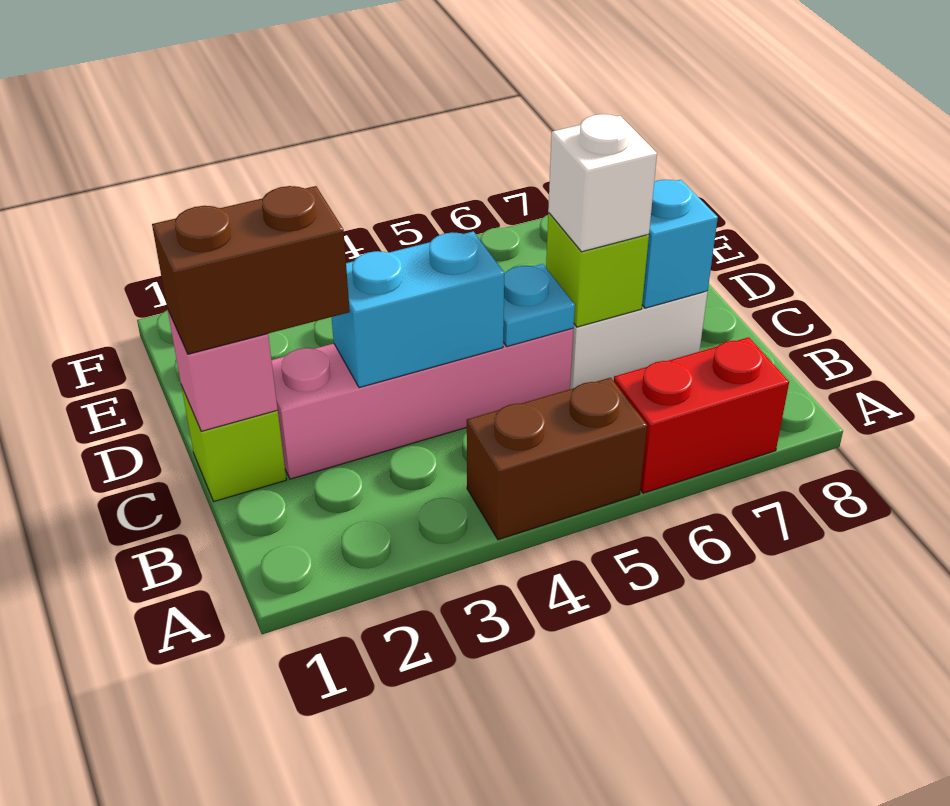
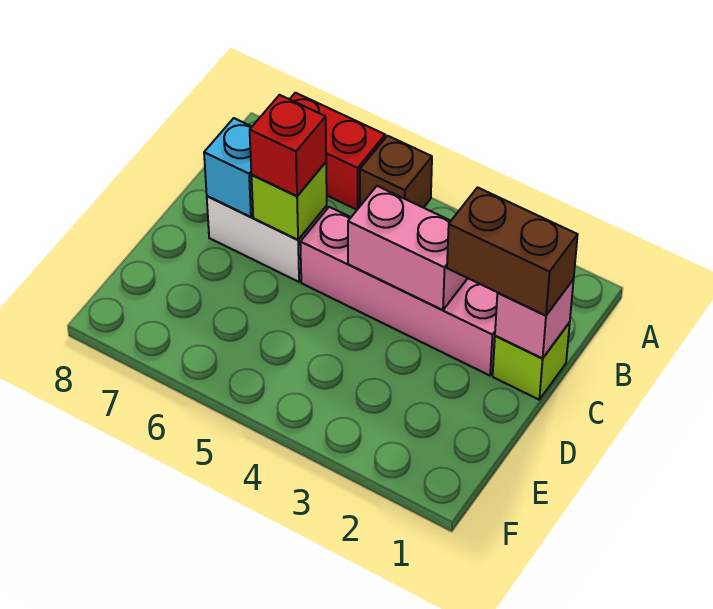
brown 1x2 brick [467,378,647,540] -> brown 1x1 brick [360,136,432,208]
cyan 1x2 brick [332,231,504,388] -> pink 1x2 brick [348,186,468,310]
cyan 1x1 plate [503,264,575,347] -> none
white 1x1 brick [548,114,657,252] -> red 1x1 brick [250,95,326,196]

